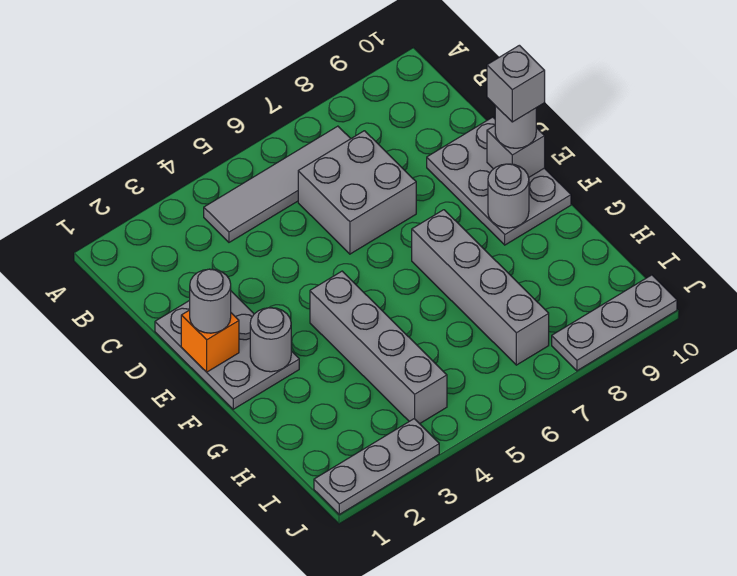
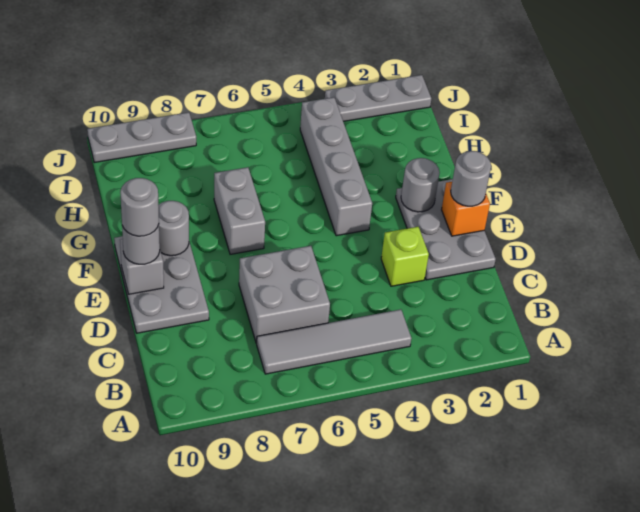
none -> lime 1x1 brick [381,227,429,286]
grey 1x1 brick [487,45,545,122] -> grey 1x1 round brick [120,178,159,236]
grey 1x4 brick [412,210,549,365] -> grey 1x2 brick [214,167,265,254]

